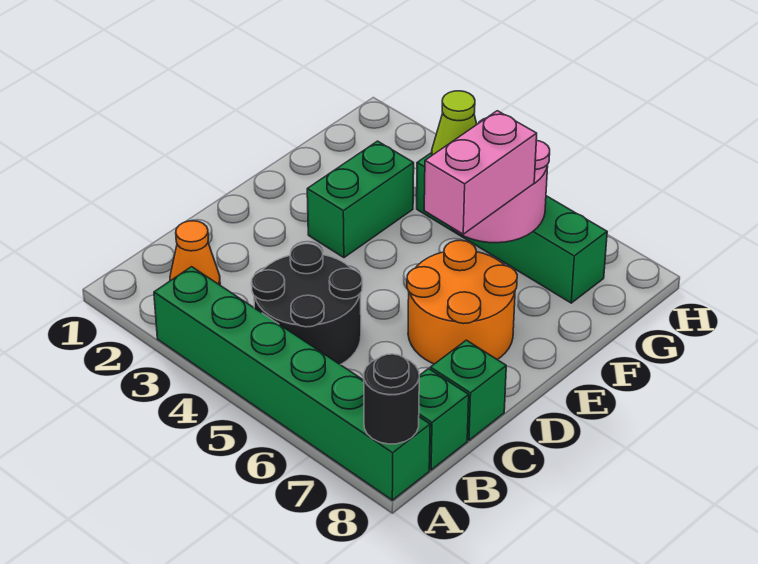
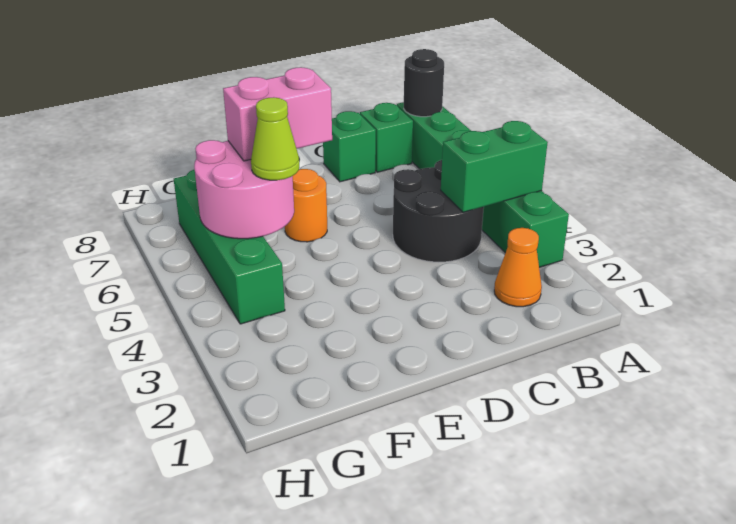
orange 2x2 round brick [407,240,517,364] -> orange 1x1 round brick [285,169,327,242]
green 1x2 brick [307,141,414,258] -> green 1x2 brick moved to [441,121,548,212]

